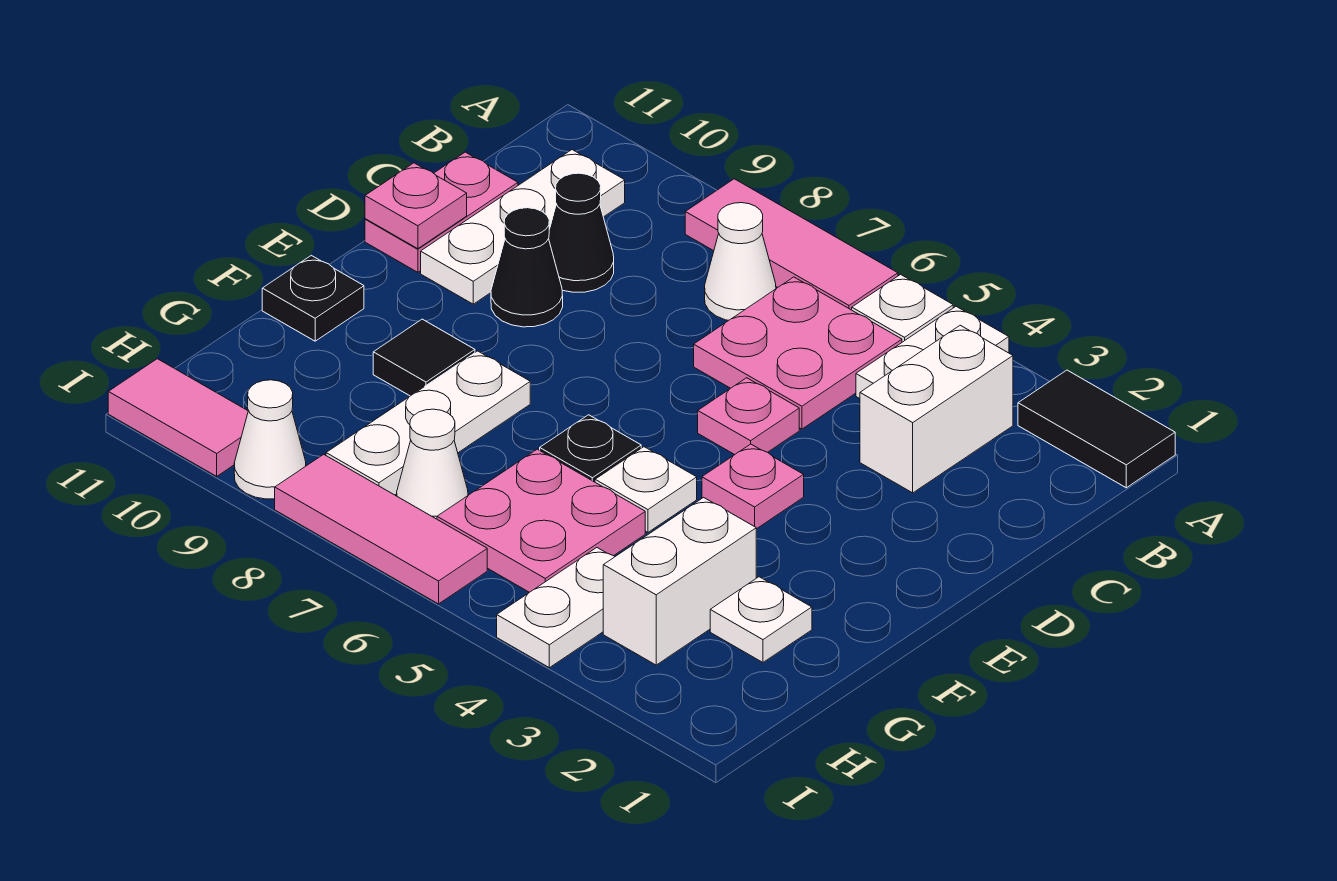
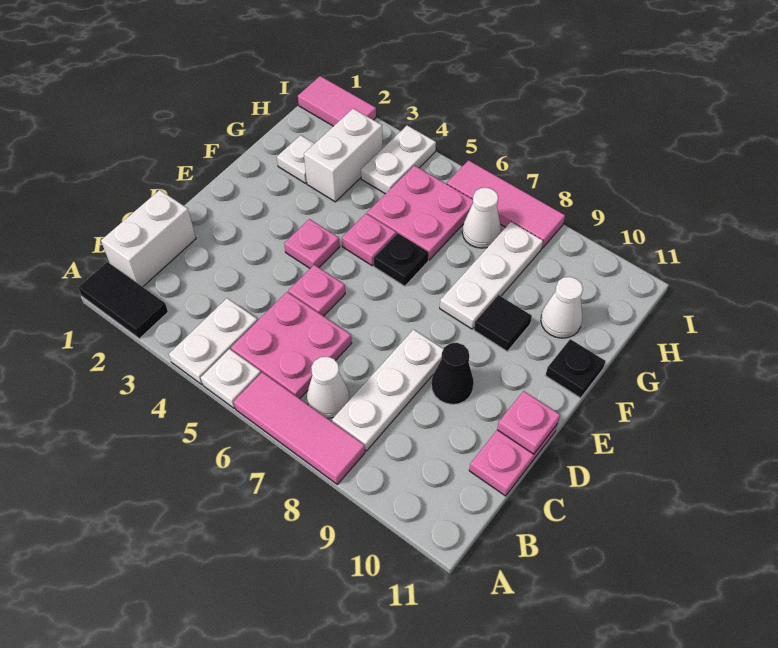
white 1x2 brick [860,325,1013,493] -> white 1x2 brick moved to [101,190,196,287]
white 1x3 plate [421,150,625,304] -> white 1x3 plate moved to [332,330,443,451]
black 1x1 cone [549,173,614,292] -> none
white 1x1 plate [595,447,697,532] -> pink 1x1 plate [342,214,396,266]
white 1x1 cone [234,380,306,499] -> white 1x1 cone moved to [541,277,583,338]
pink 1x2 tile [108,359,248,476] -> pink 1x2 tile moved to [298,76,376,126]

